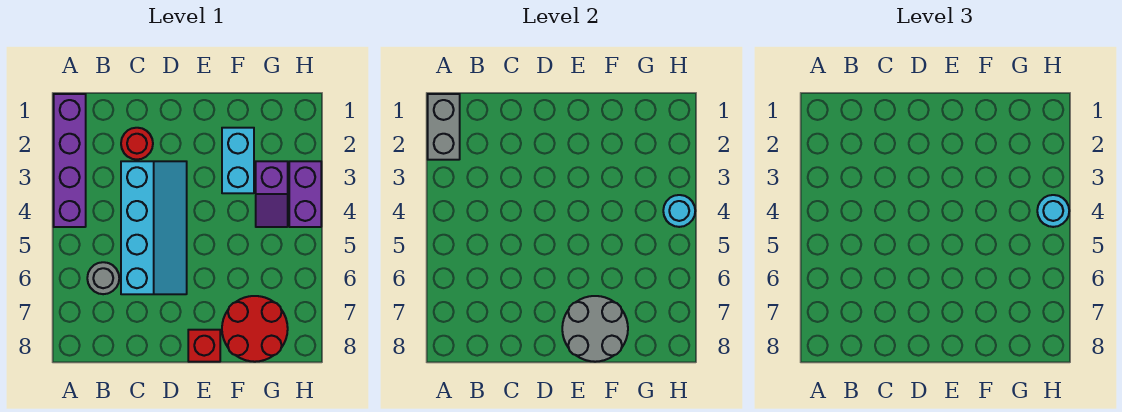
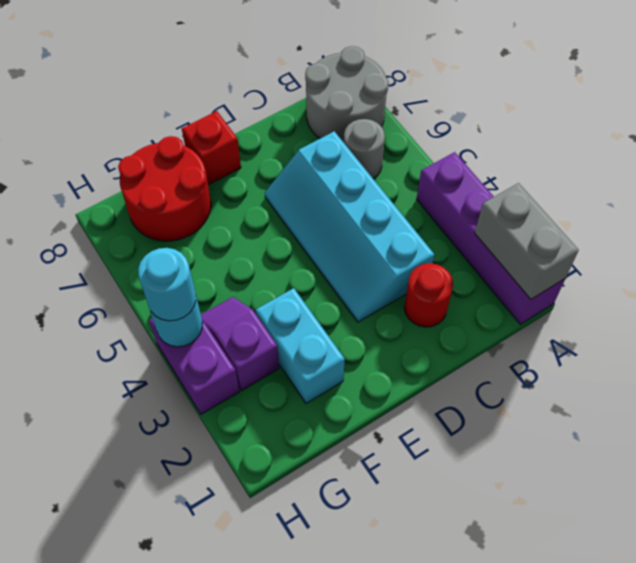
grey 2x2 round brick [562,296,628,362] -> grey 2x2 round brick moved to [305,46,389,142]

